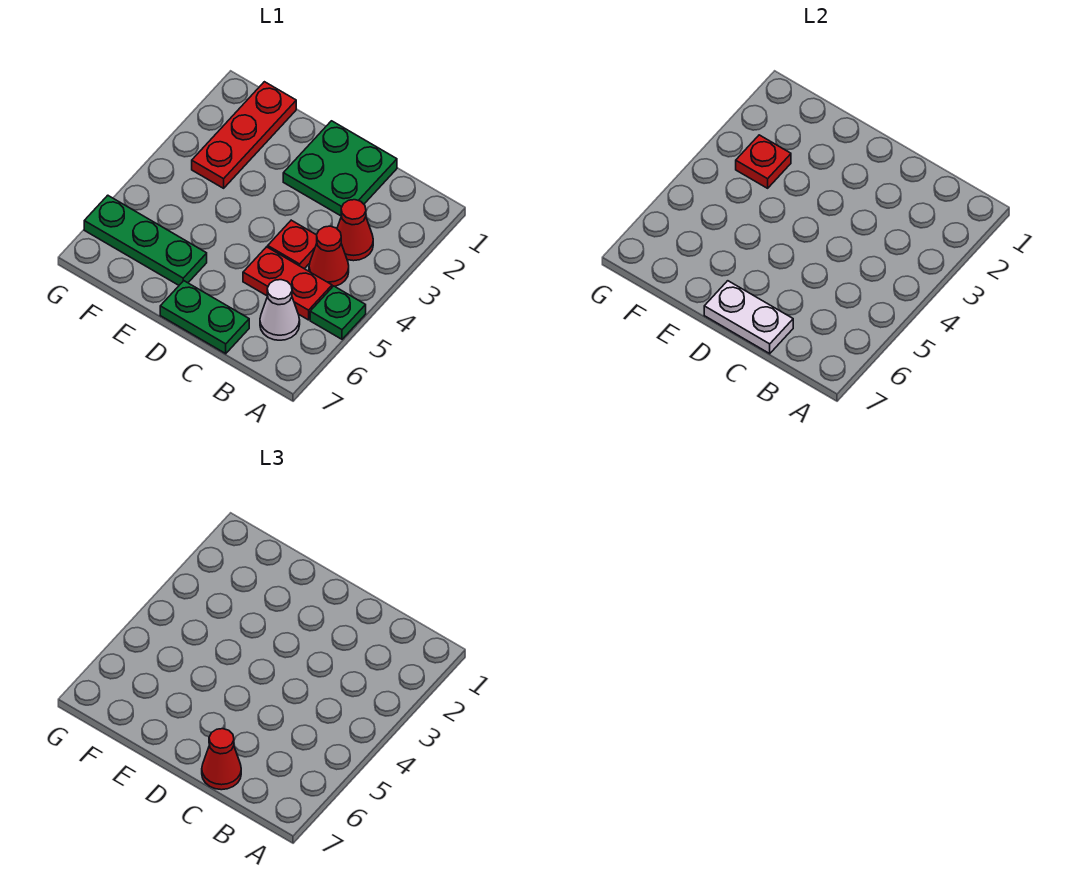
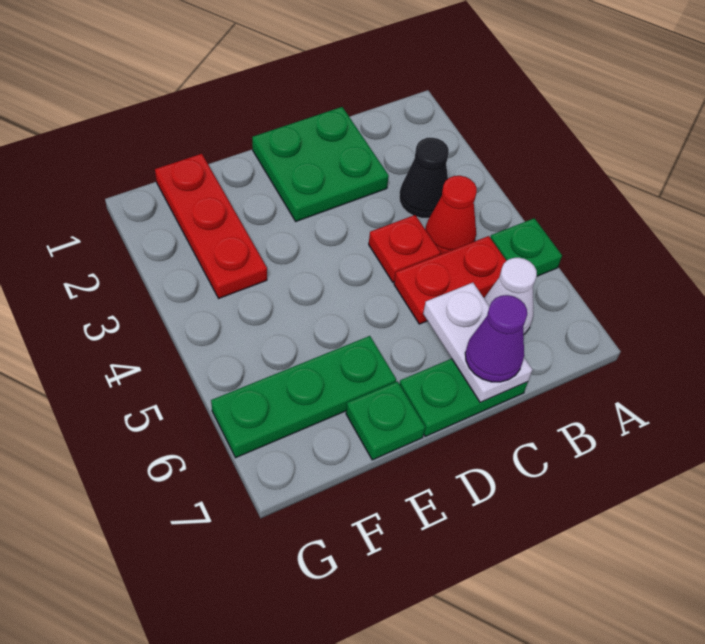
red 1x1 cone [337,200,373,261] -> black 1x1 cone [399,138,449,218]
white 1x2 plate [704,281,793,354] -> white 1x2 plate turned to [423,283,533,402]
red 1x1 cone [202,729,241,790] -> purple 1x1 cone [465,295,527,382]
none -> green 1x1 plate [346,382,425,460]
red 1x1 plate [736,135,791,188] -> none

